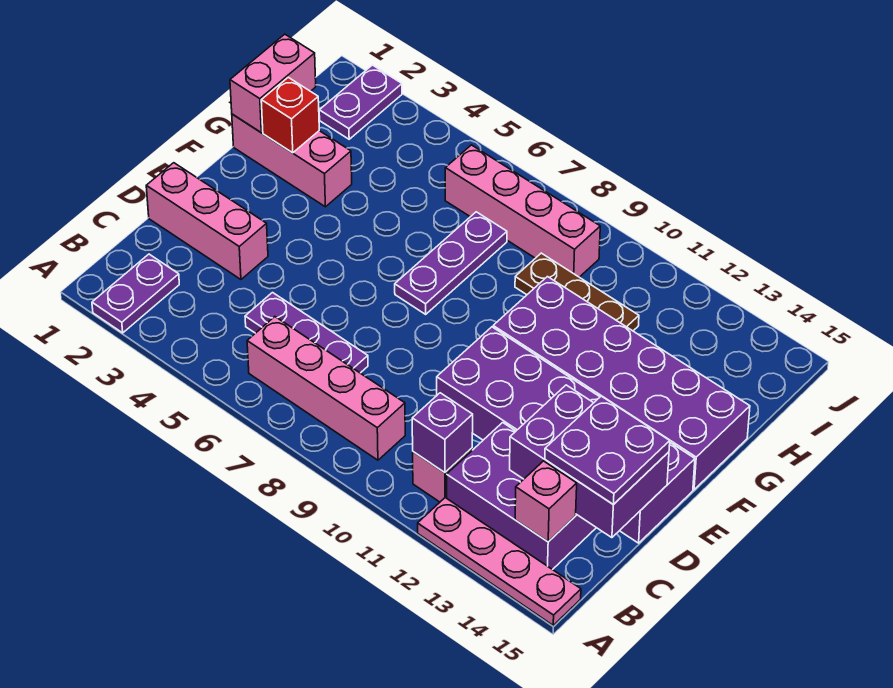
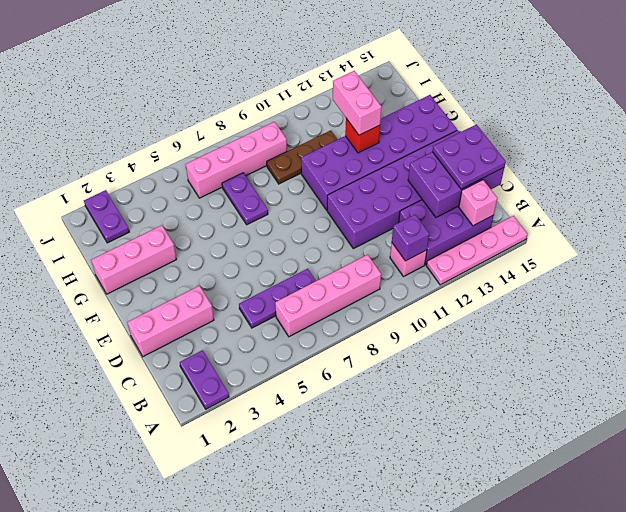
purple 1x3 plate [395,212,507,314] -> purple 1x2 plate [222,173,268,225]
pink 1x2 brick [230,34,316,132] -> pink 1x2 brick moved to [333,71,382,135]
red 1x1 brick [261,77,319,153] -> red 1x1 brick moved to [345,119,380,153]

